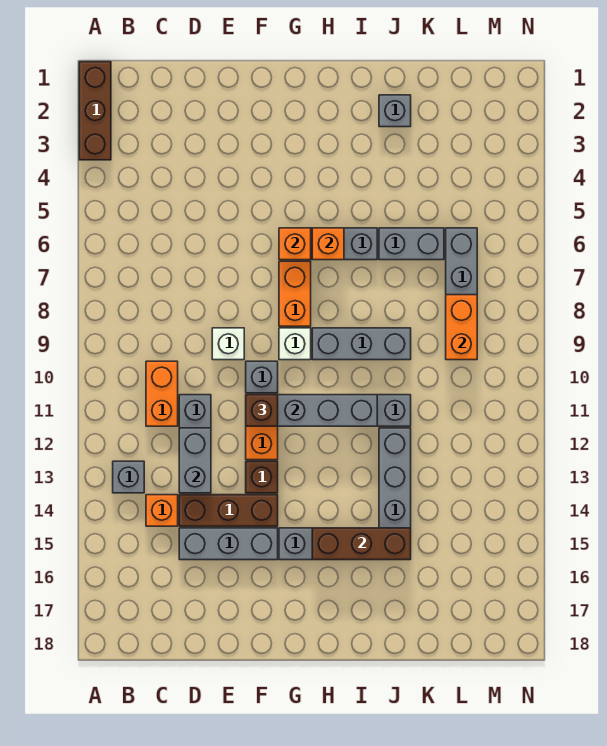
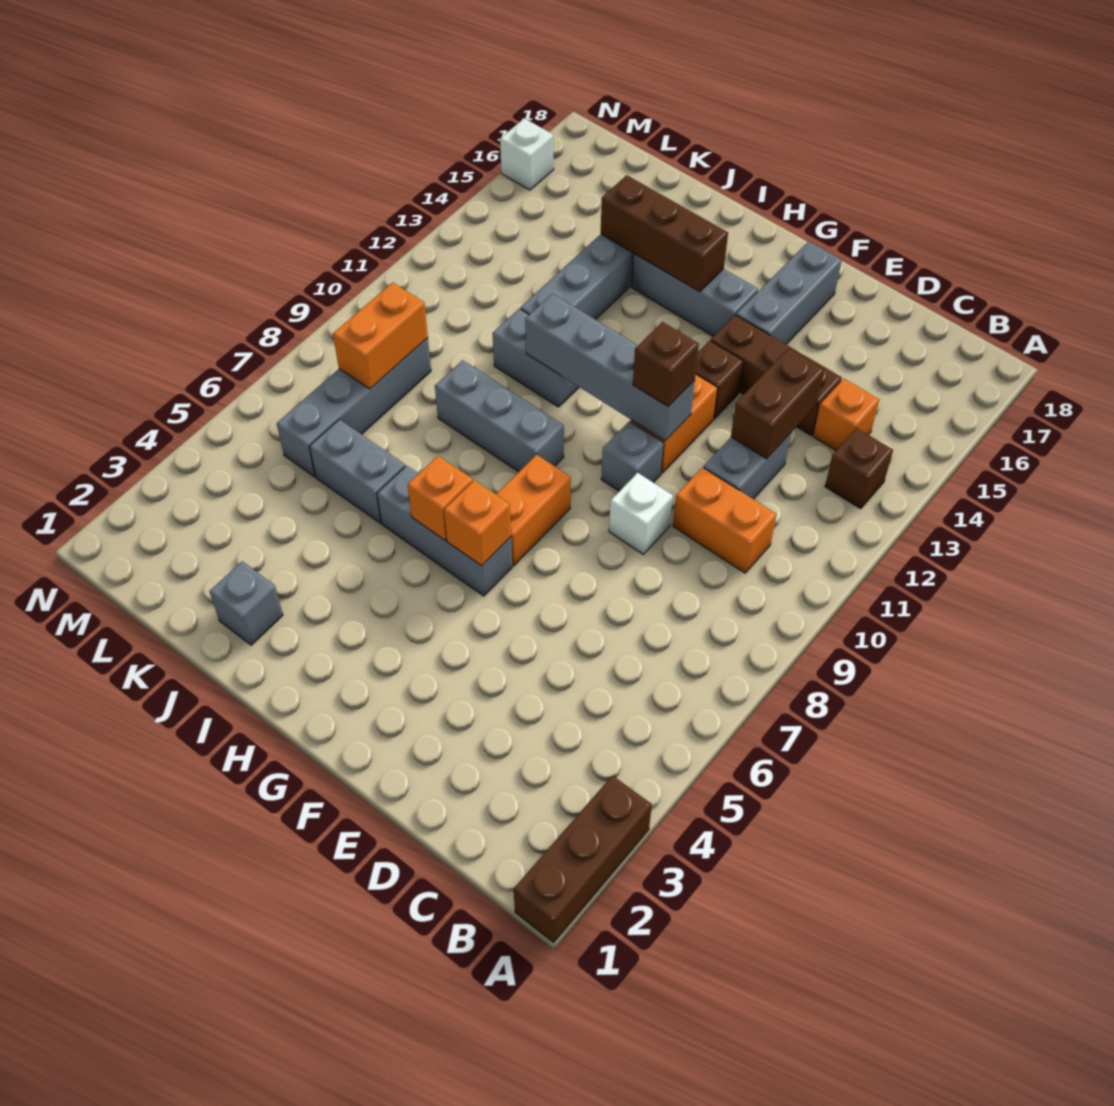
grey 1x1 brick [113,461,144,493] -> brown 1x1 brick [825,428,893,509]
orange 1x2 brick [146,361,178,426] -> orange 1x2 brick turned to [673,467,777,573]
grey 1x2 brick [179,428,211,493] -> brown 1x2 brick [731,349,824,459]
grey 1x3 brick [179,528,278,560] -> grey 1x3 brick turned to [736,241,842,344]
white 1x1 brick [279,328,311,360] -> white 1x1 brick moved to [500,118,554,190]

